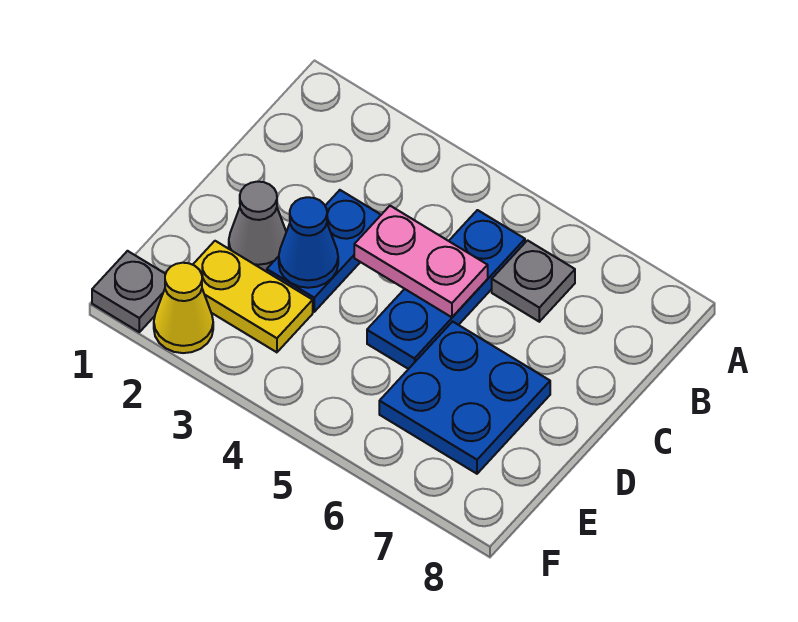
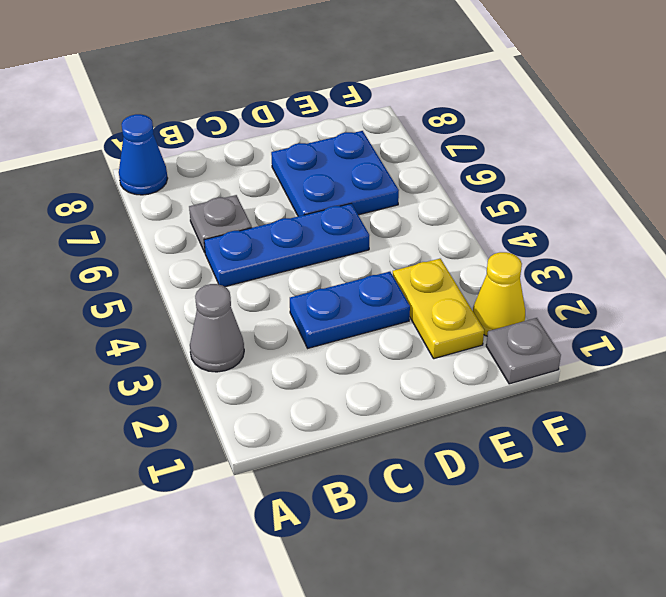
pink 1x2 plate [354,206,488,317] -> none
grey 1x1 cone [229,182,286,271] -> grey 1x1 cone moved to [190,284,244,372]
blue 1x1 cone [279,197,338,288] -> blue 1x1 cone moved to [119,114,168,195]

